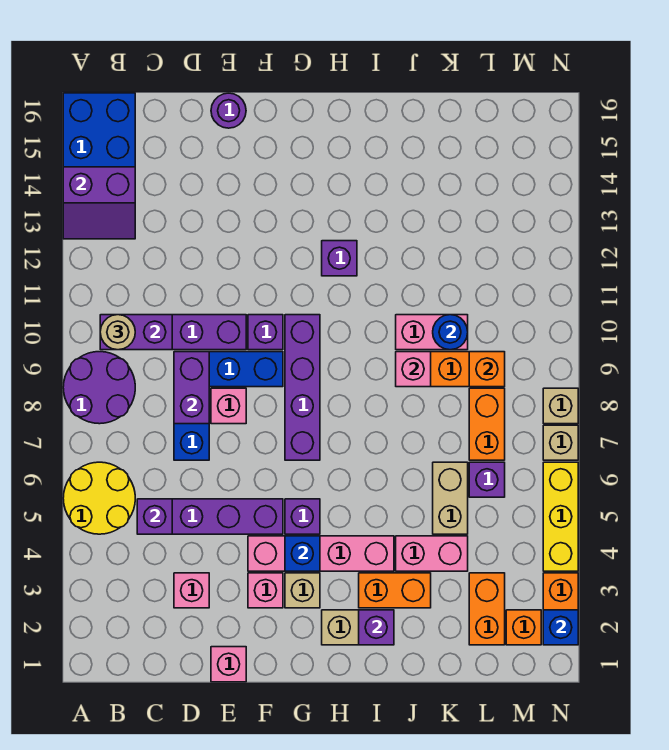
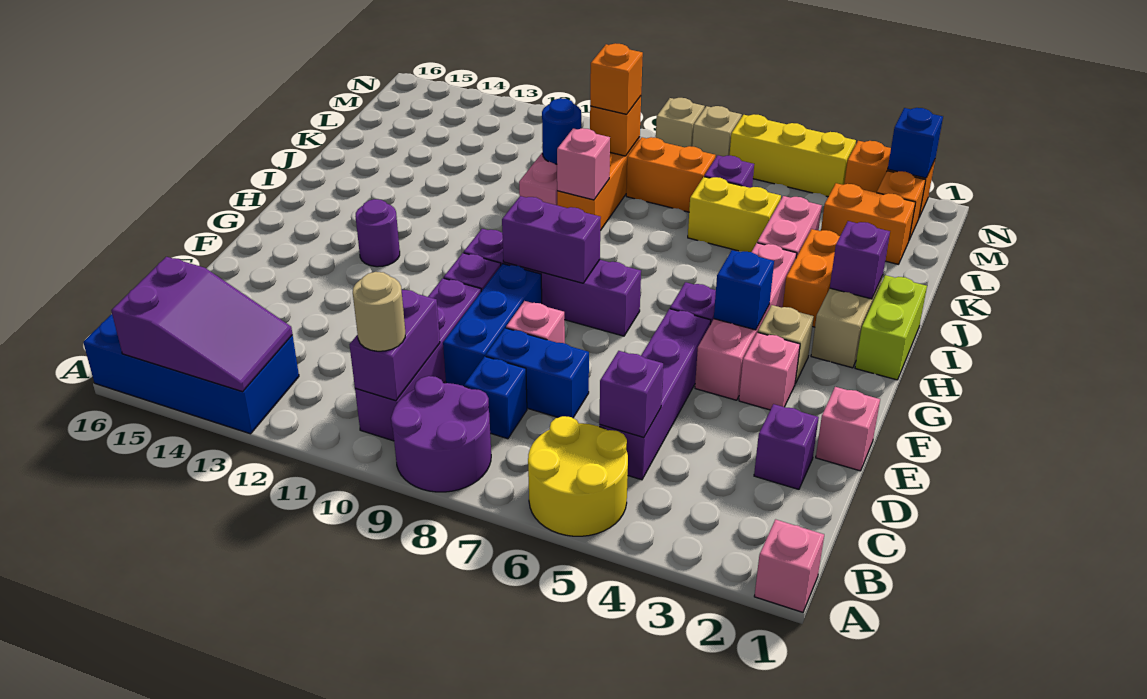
purple 2x2 slope [63,167,135,239] -> purple 2x3 slope [111,257,293,392]
none -> blue 1x1 brick [464,356,527,439]
pink 1x1 brick [174,573,209,608] -> pink 1x1 brick moved to [754,519,824,612]
purple 1x2 brick [174,352,209,424] -> purple 1x2 brick moved to [502,196,601,283]
purple 1x1 round brick [211,93,246,128] -> purple 1x1 round brick moved to [355,199,400,267]
none -> lime 1x2 brick [855,275,927,380]
purple 1x1 brick [322,241,357,276] -> purple 1x1 brick moved to [754,404,819,489]
tan 1x2 brick [433,462,468,534] -> yellow 1x2 brick [688,177,781,252]
none -> orange 1x1 brick [590,43,643,114]

